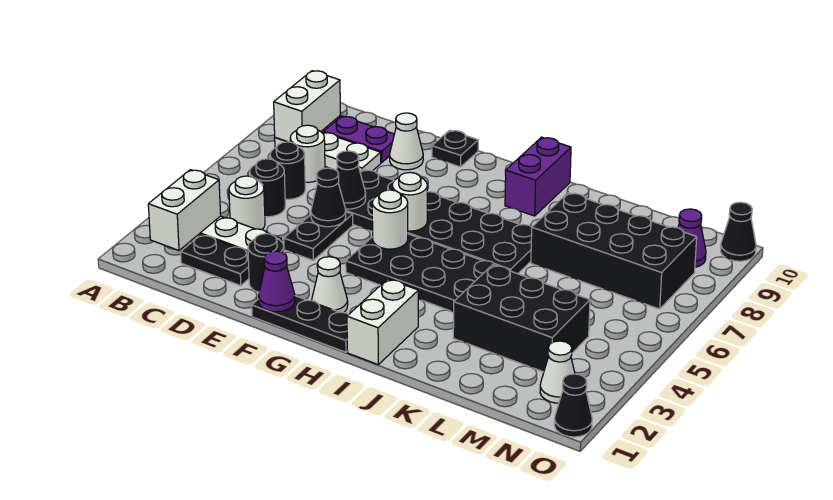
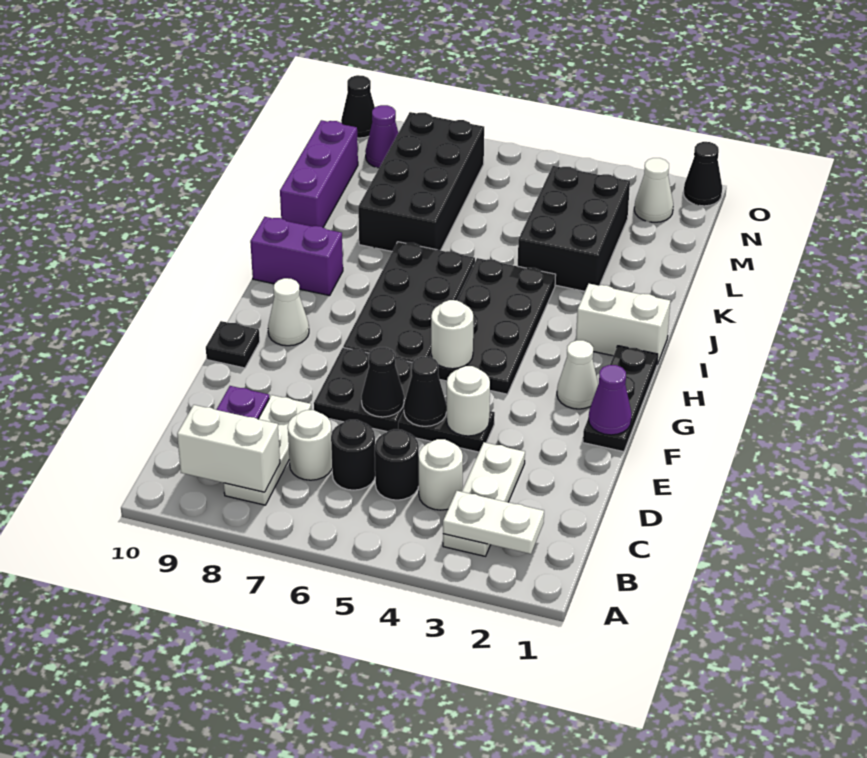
white 1x2 brick [148,170,221,250] -> white 1x2 plate [443,491,544,554]
black 1x2 plate [181,235,249,286] -> none
black 1x1 round brick [248,234,284,292] -> none
white 1x1 cone [390,113,423,170] -> white 1x1 cone moved to [268,278,309,346]
white 1x1 round brick [392,172,427,231] -> white 1x1 round brick moved to [447,366,490,436]
none -> purple 1x3 brick [280,120,358,227]

